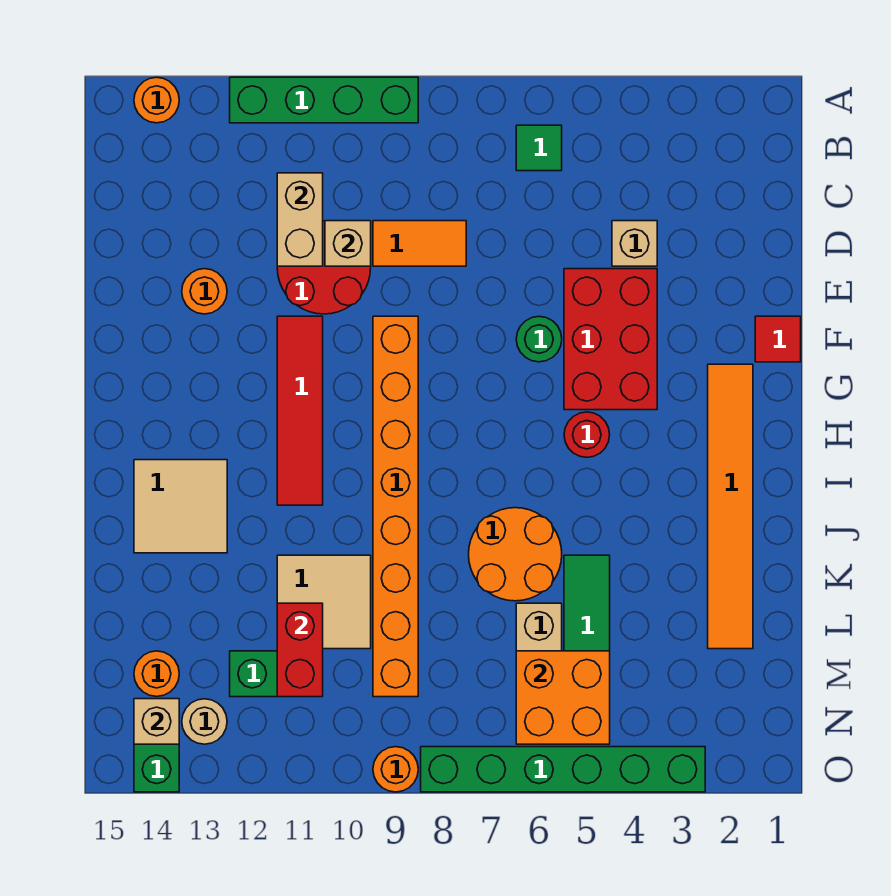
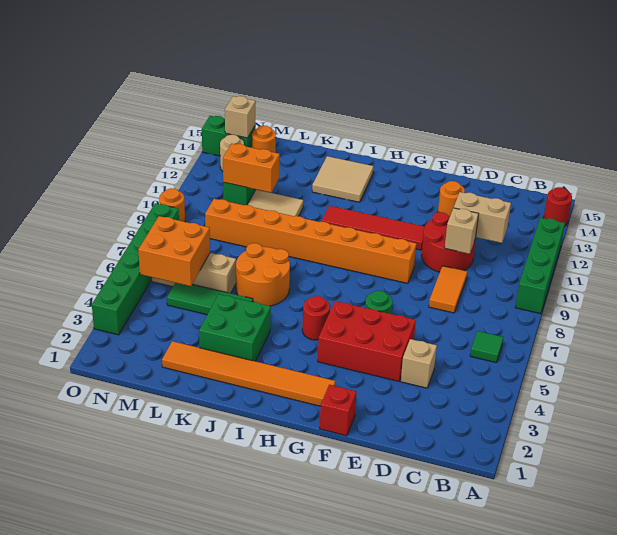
orange 1x1 round brick [134,77,179,123] -> red 1x1 round brick [544,187,572,226]
red 1x1 tile [755,316,801,362] -> red 1x1 brick [320,385,357,436]
none -> green 2x2 brick [199,294,271,361]
red 1x2 brick [277,603,323,697] -> orange 1x2 brick [223,143,280,193]

